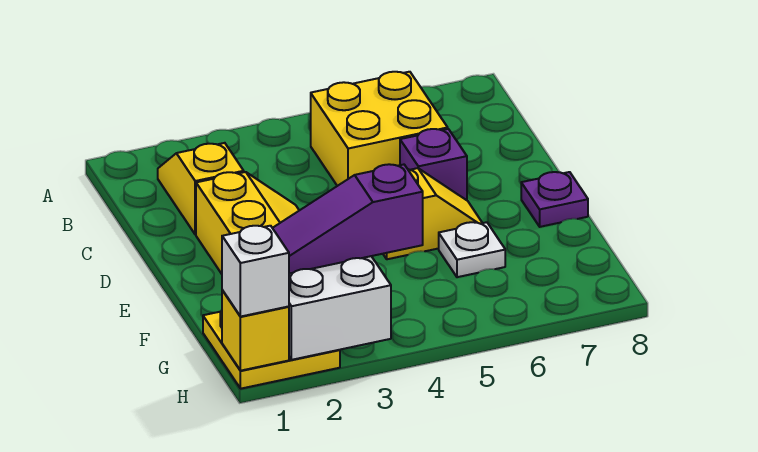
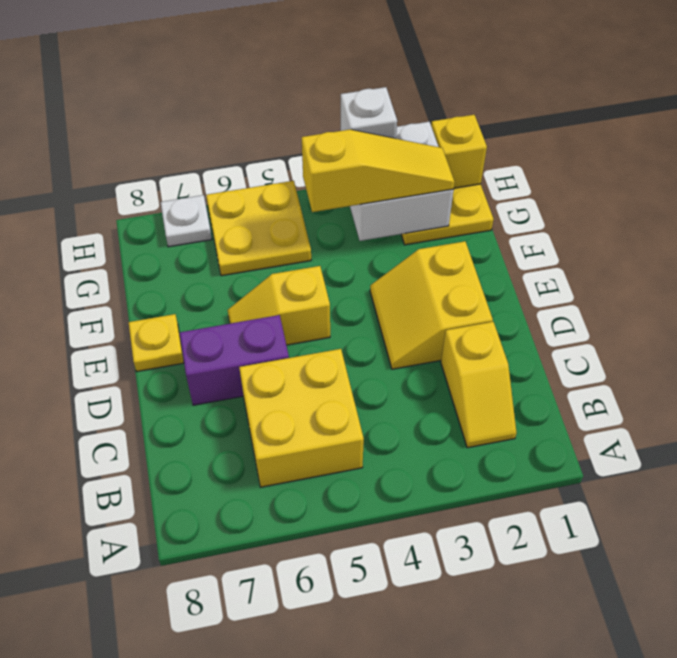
purple 1x1 brick [400,129,467,200] -> purple 1x2 brick [179,315,289,405]
purple 1x1 plate [521,172,588,227] -> yellow 1x1 plate [129,314,184,371]
white 1x1 plate [439,222,505,277] -> white 1x1 plate moved to [161,195,212,247]
purple 1x3 slope [273,164,423,273] -> yellow 1x3 slope [302,129,455,212]
none -> yellow 2x2 plate [206,181,311,276]
white 1x1 brick [222,226,289,317] -> white 1x1 brick moved to [341,87,397,139]

